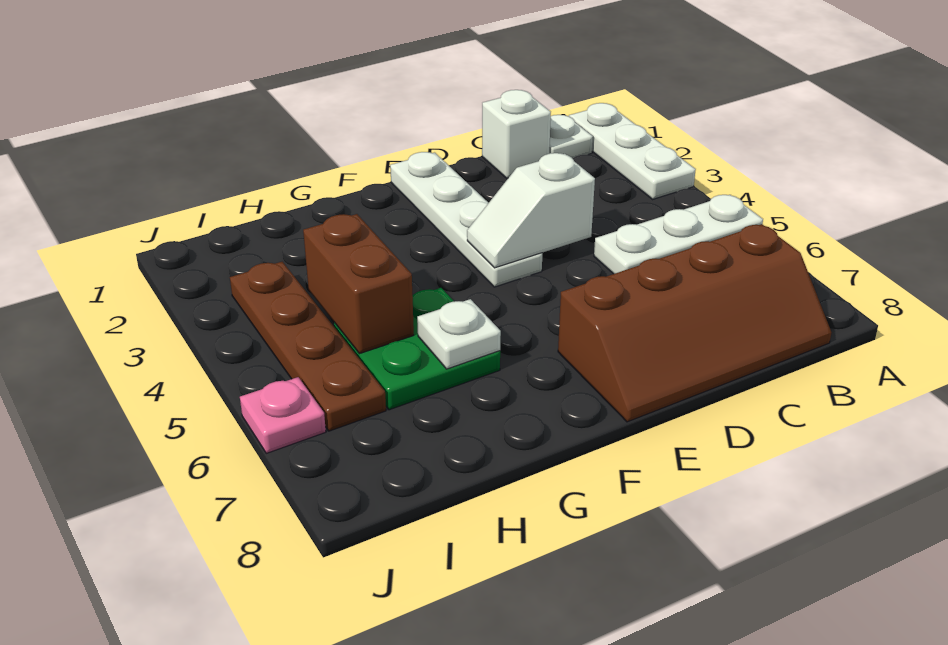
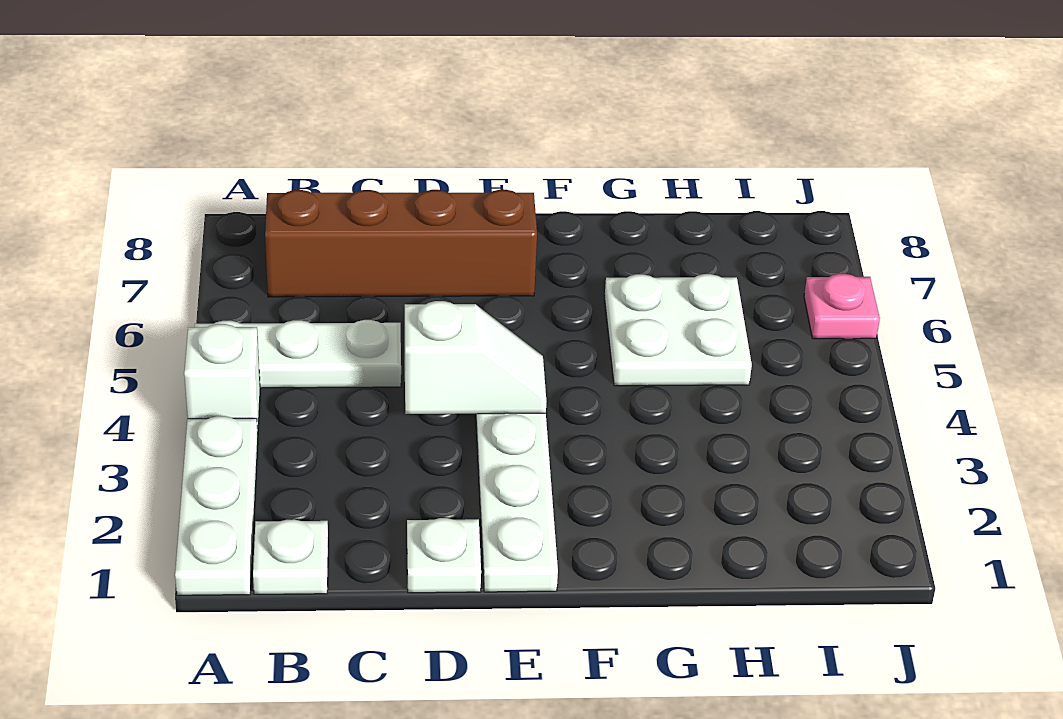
white 1x1 brick [482,90,551,178] -> white 1x1 brick moved to [184,324,260,432]
green 2x2 plate [334,288,500,410] -> white 2x2 plate [605,274,752,386]
white 1x1 plate [417,299,501,369] -> white 1x1 plate moved to [407,518,481,593]
brown 1x2 brick [303,214,414,354] -> none
brown 1x4 plate [230,262,386,431] -> none

